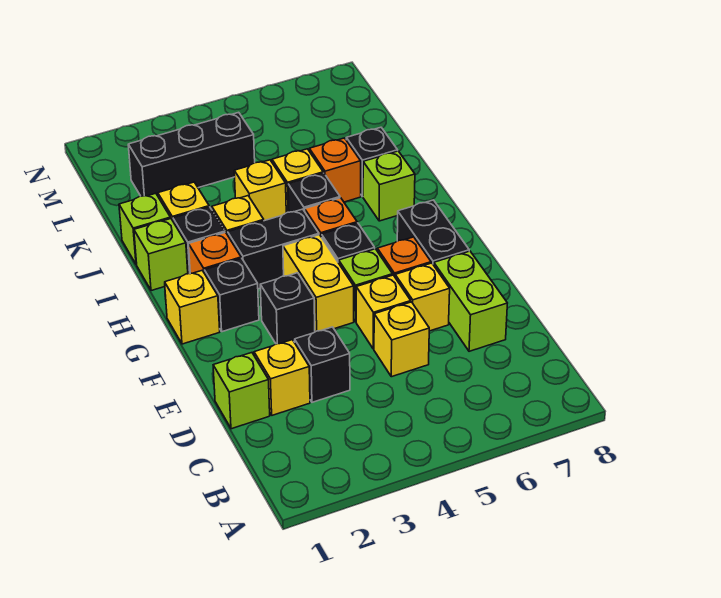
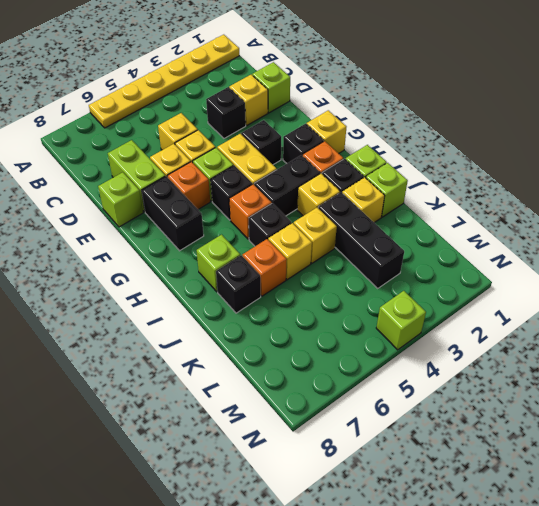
none -> yellow 1x6 plate [89,35,239,128]
none -> lime 1x1 brick [98,172,143,227]
black 1x3 brick [128,112,255,196] -> black 1x3 brick turned to [318,192,404,288]
none -> lime 1x1 brick [376,291,426,350]

